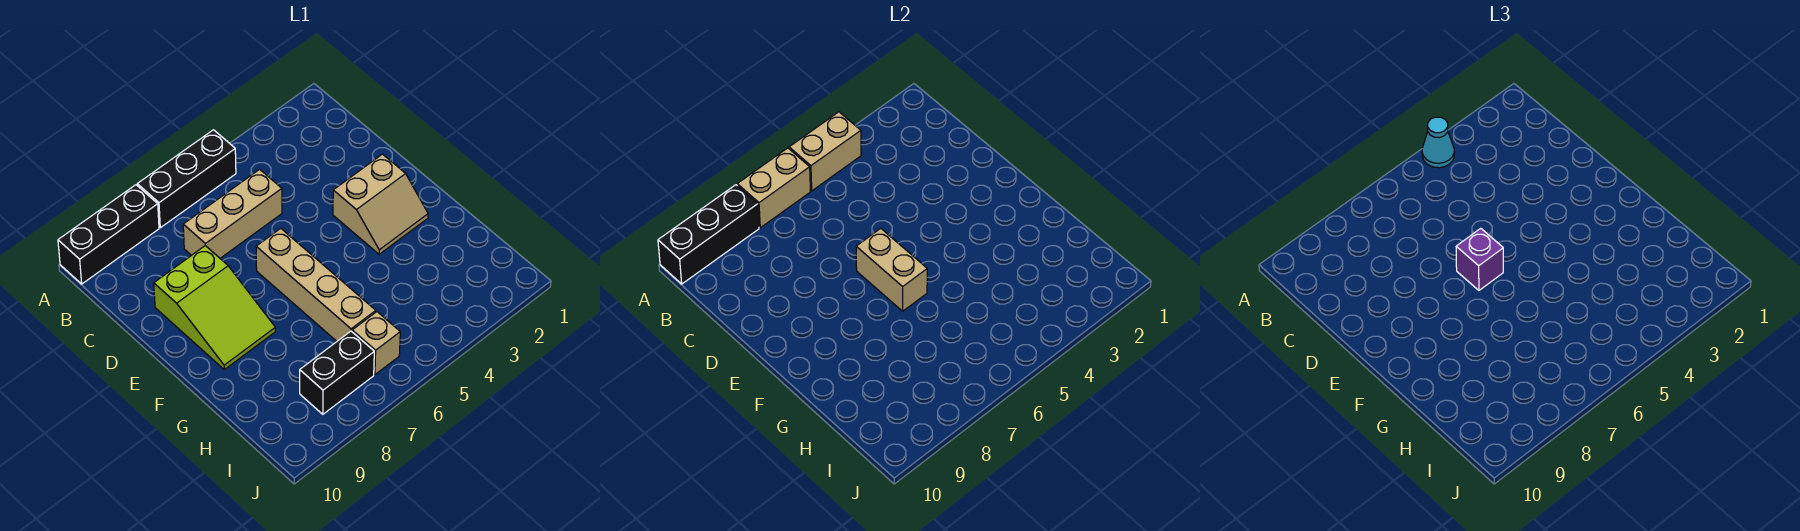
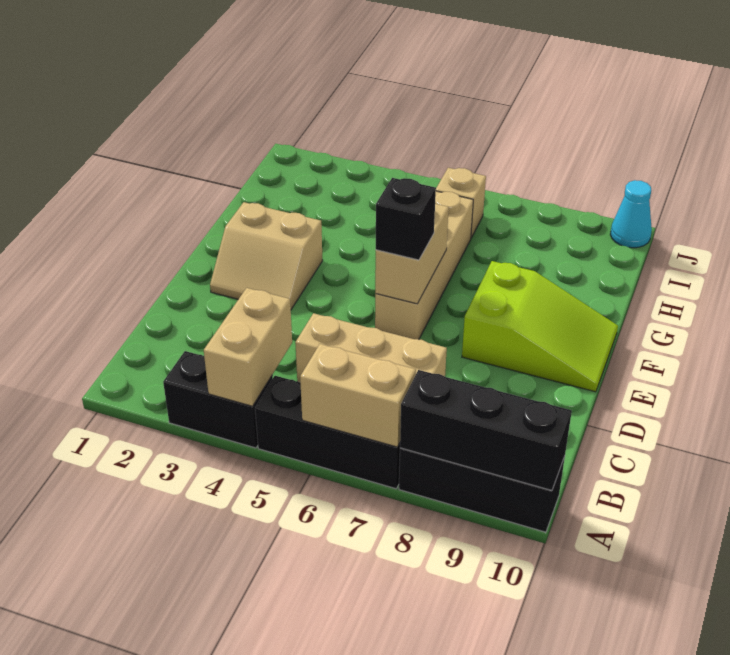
tan 1x2 brick [789,112,861,191] -> tan 1x2 brick turned to [204,288,292,406]
cyan 1x1 cone [1422,117,1454,168] -> cyan 1x1 cone moved to [610,180,652,248]
lime 2x3 slope [154,246,275,369] -> lime 2x3 slope turned to [462,261,618,392]
tan 2x2 slope [333,154,428,254] -> tan 2x2 slope turned to [210,202,323,309]
purple 1x1 brick [1456,228,1503,290] -> black 1x1 brick [376,178,436,260]
black 1x2 brick [300,331,374,414] -> black 1x2 brick moved to [163,351,273,448]

